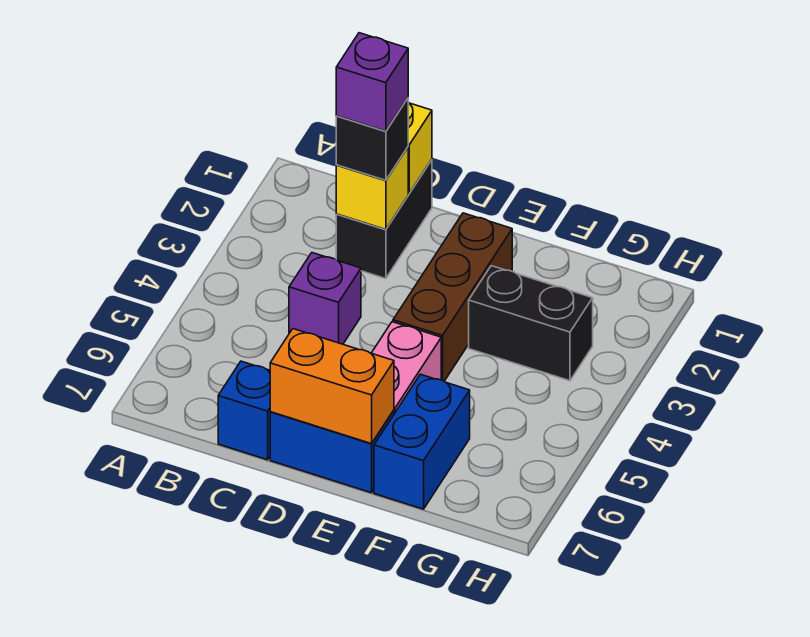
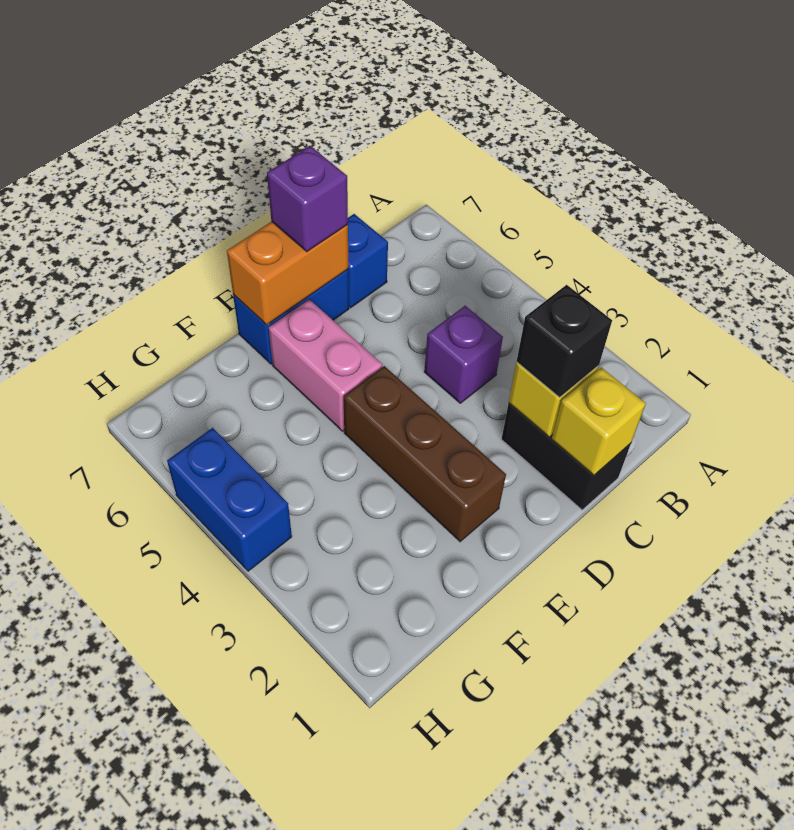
purple 1x1 brick [336,33,408,131] -> purple 1x1 brick moved to [267,146,348,252]
black 1x2 brick [469,266,593,381] -> none
blue 1x2 brick [374,374,470,509] -> blue 1x2 brick moved to [167,428,292,571]

